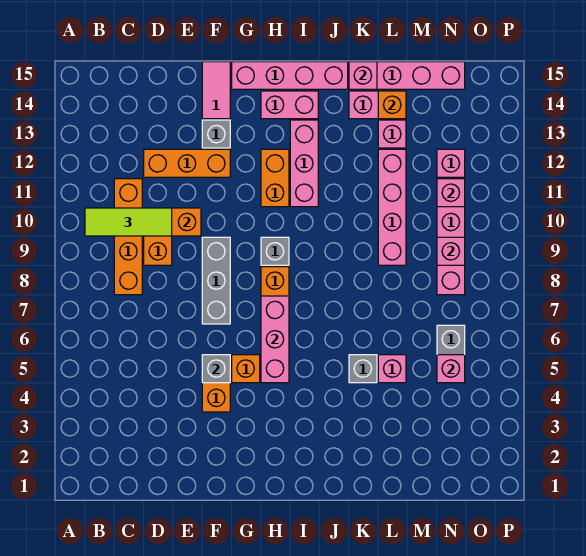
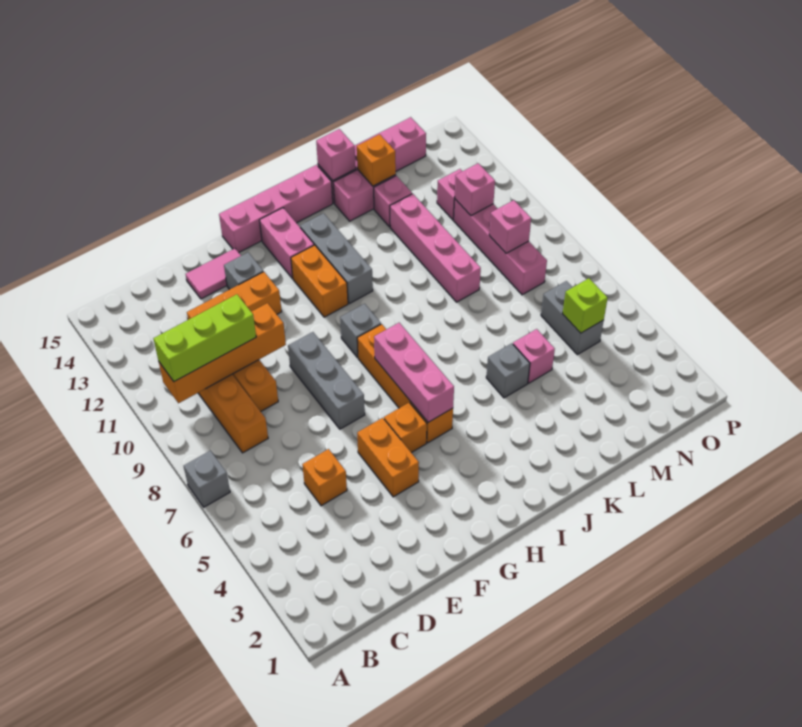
lime 1x3 tile [85,208,172,236] -> lime 1x3 brick [153,294,256,382]
none -> orange 1x1 brick [302,449,347,506]
grey 1x1 brick [202,355,230,383] -> grey 1x1 brick moved to [183,451,230,507]
pink 1x2 tile [202,62,230,119] -> pink 1x2 tile turned to [186,249,241,299]
pink 1x2 brick [261,91,318,119] -> pink 1x2 brick turned to [260,208,314,278]
pink 1x3 brick [290,120,318,207] -> grey 1x3 brick [300,213,373,304]
pink 1x1 brick [437,355,465,383] -> lime 1x1 brick [562,278,608,333]

